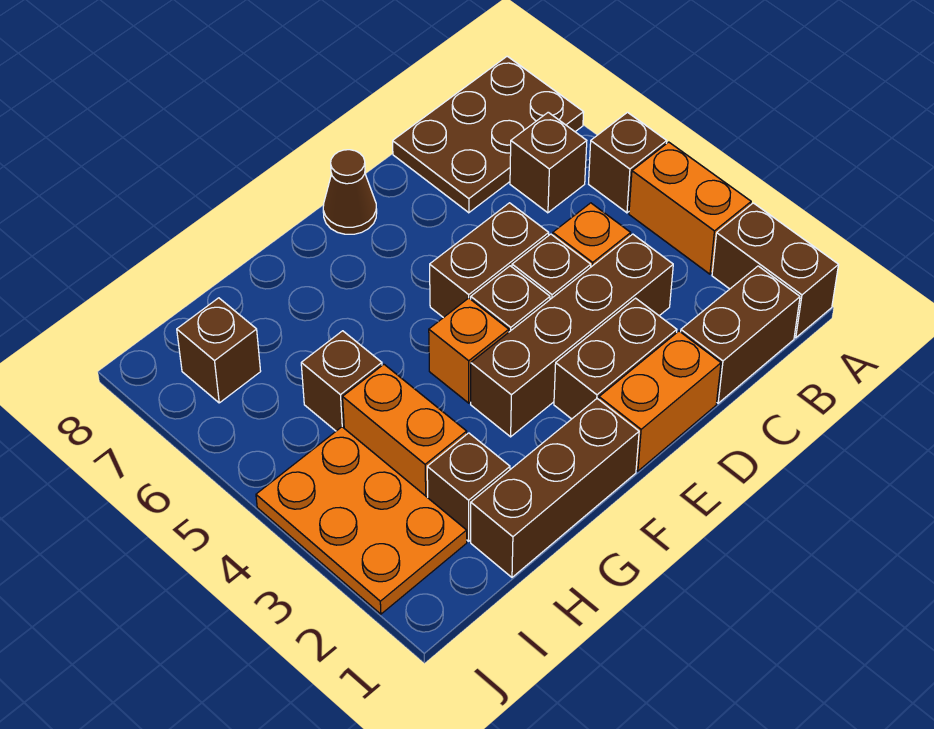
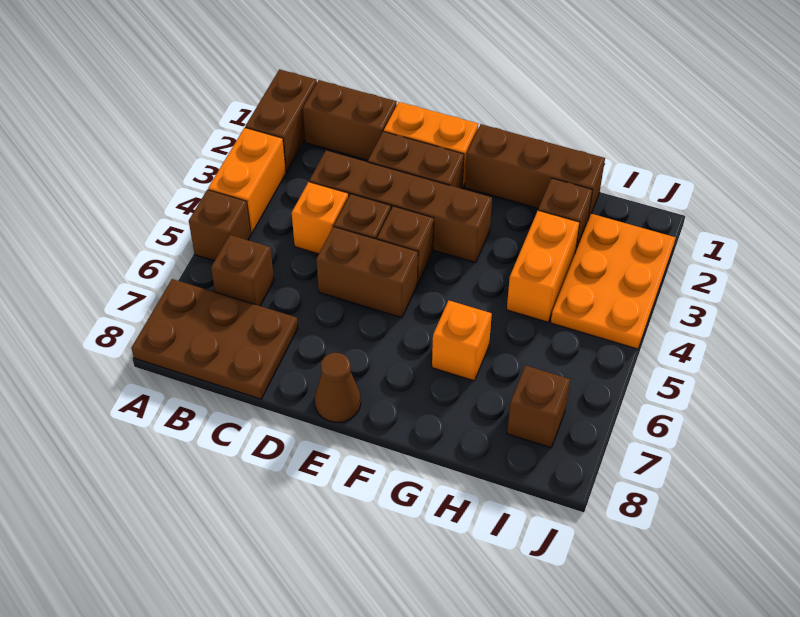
orange 1x1 brick [429,298,509,403] -> orange 1x1 brick moved to [432,301,492,381]
brown 1x1 brick [301,331,382,431] -> none

